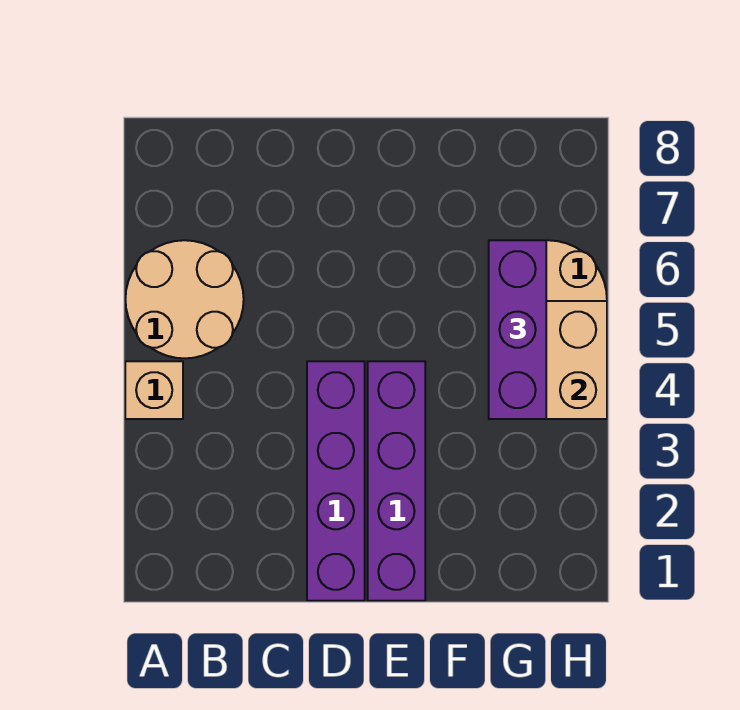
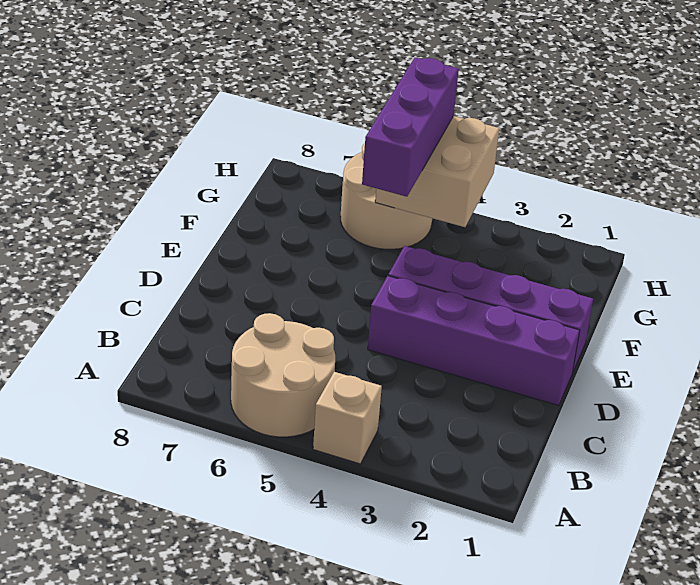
purple 1x3 brick [489,240,546,419] -> purple 1x3 brick turned to [362,57,459,197]

